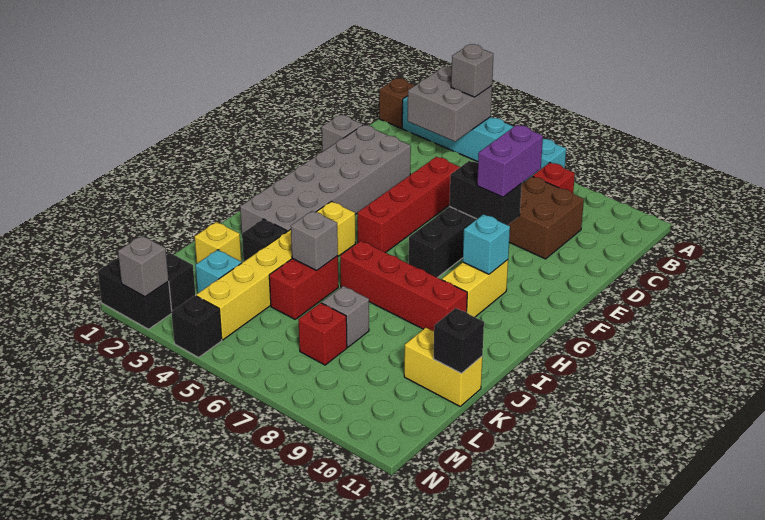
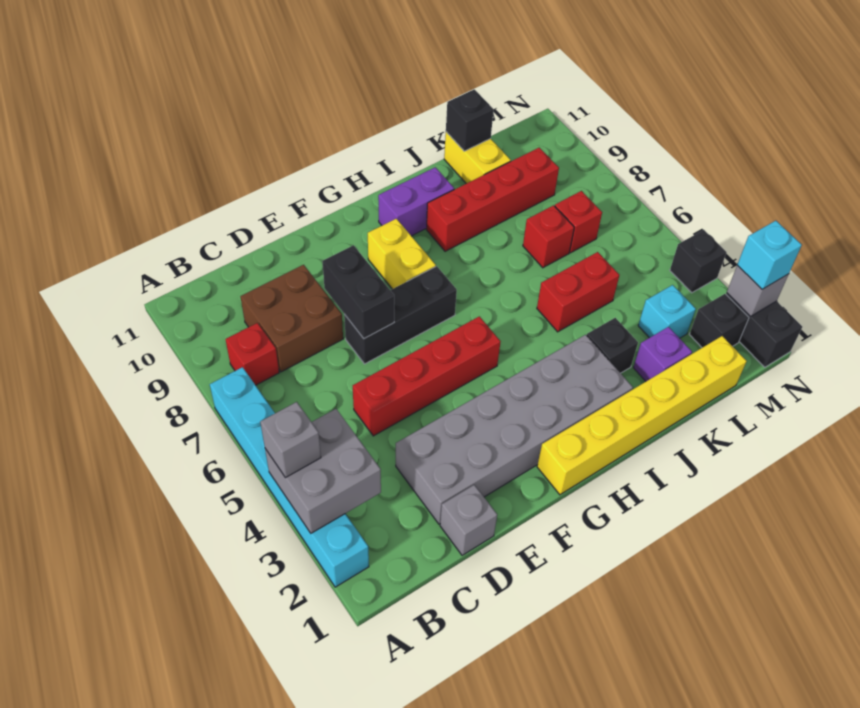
brown 1x1 brick [379,78,415,128] -> none
purple 1x2 brick [477,125,543,197] -> purple 1x2 brick moved to [378,167,454,236]
yellow 1x2 brick [442,260,508,317] -> yellow 1x2 brick turned to [368,219,436,289]
cyan 1x1 brick [463,214,510,274] -> cyan 1x1 brick moved to [737,221,802,289]
yellow 1x6 brick [196,201,356,340] -> yellow 1x6 brick moved to [537,336,746,495]
red 1x4 brick [340,241,467,331] -> red 1x4 brick turned to [426,148,559,251]
grey 1x1 brick [291,211,338,270] -> none
yellow 1x1 brick [195,222,241,263] -> purple 1x1 brick [633,327,692,381]
grey 1x1 brick [322,286,369,347] -> red 1x1 brick [523,205,574,268]

